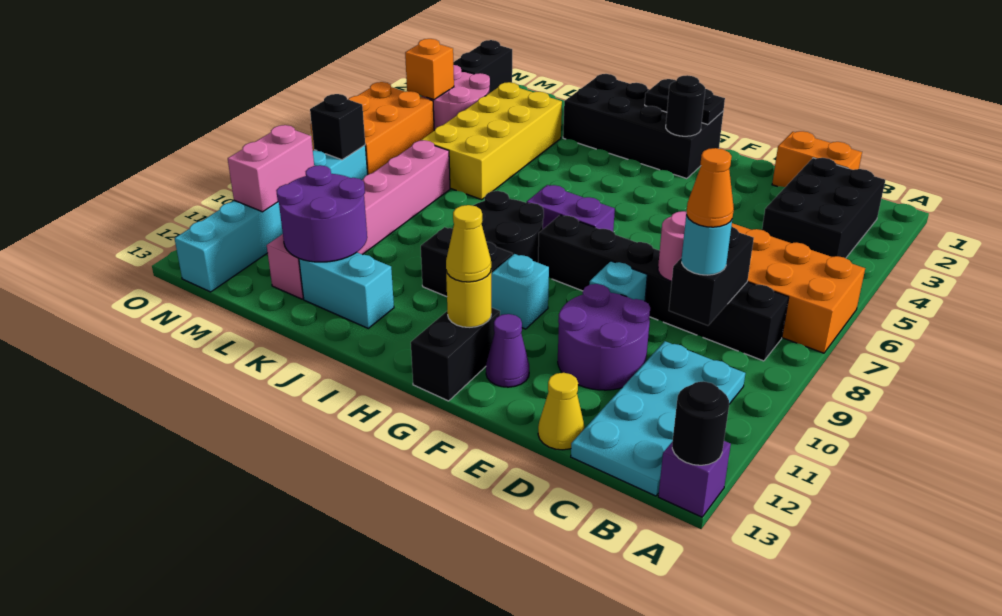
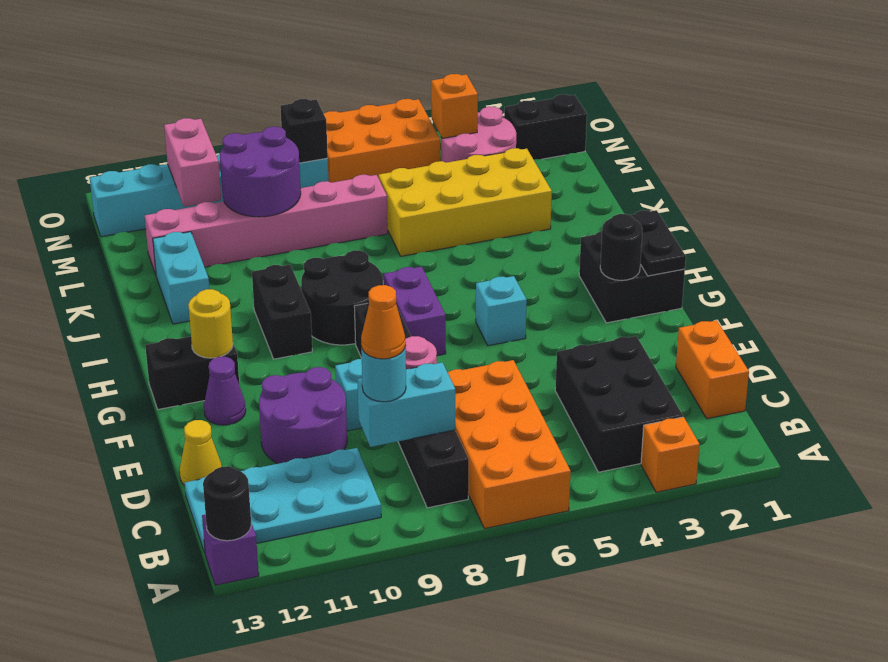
none -> orange 1x1 brick [641,417,700,492]
black 2x3 brick [762,158,885,258] -> black 2x3 brick turned to [555,336,683,472]
black 1x2 brick [669,226,754,326] -> cyan 1x2 brick [357,362,455,447]
black 2x4 brick [563,74,723,179] -> black 2x2 brick [579,231,685,323]
cyan 1x1 brick [491,254,549,329] -> cyan 1x1 brick moved to [476,276,527,346]
yellow 1x1 cone [446,205,491,282] -> none
purple 2x2 round brick [276,165,367,262] -> purple 2x2 round brick moved to [220,127,301,217]
pink 1x2 brick [228,125,314,212] -> pink 1x2 brick turned to [164,118,221,207]

